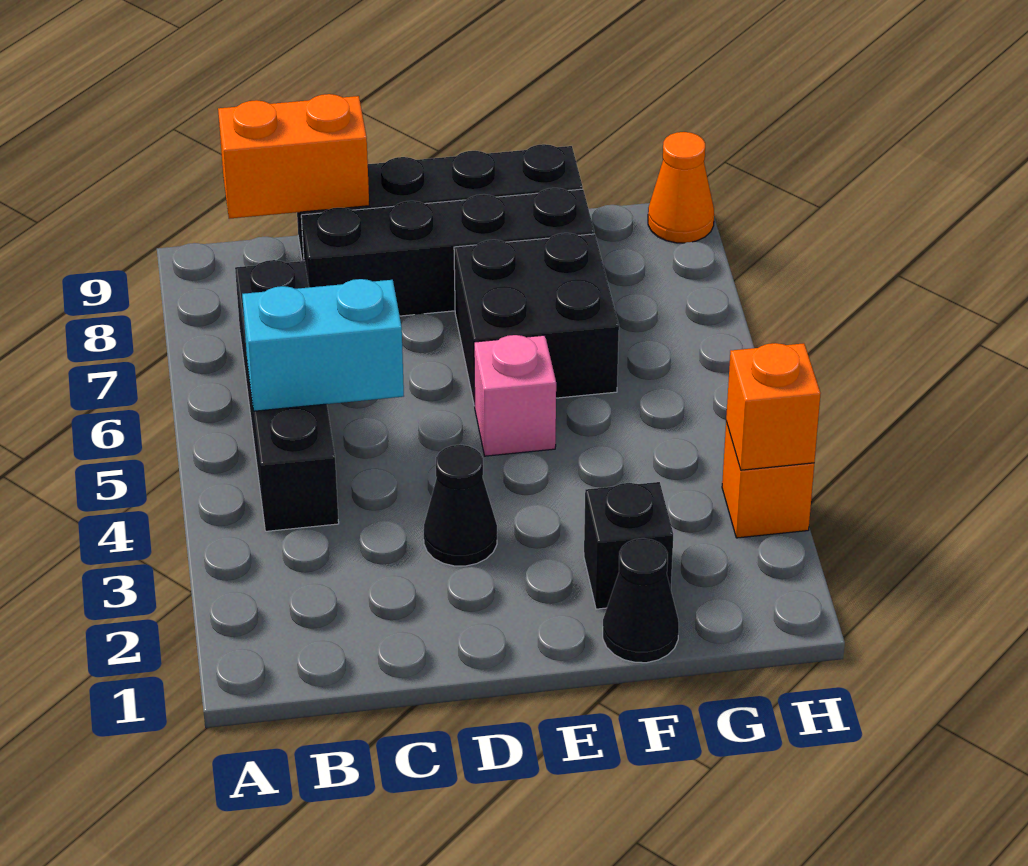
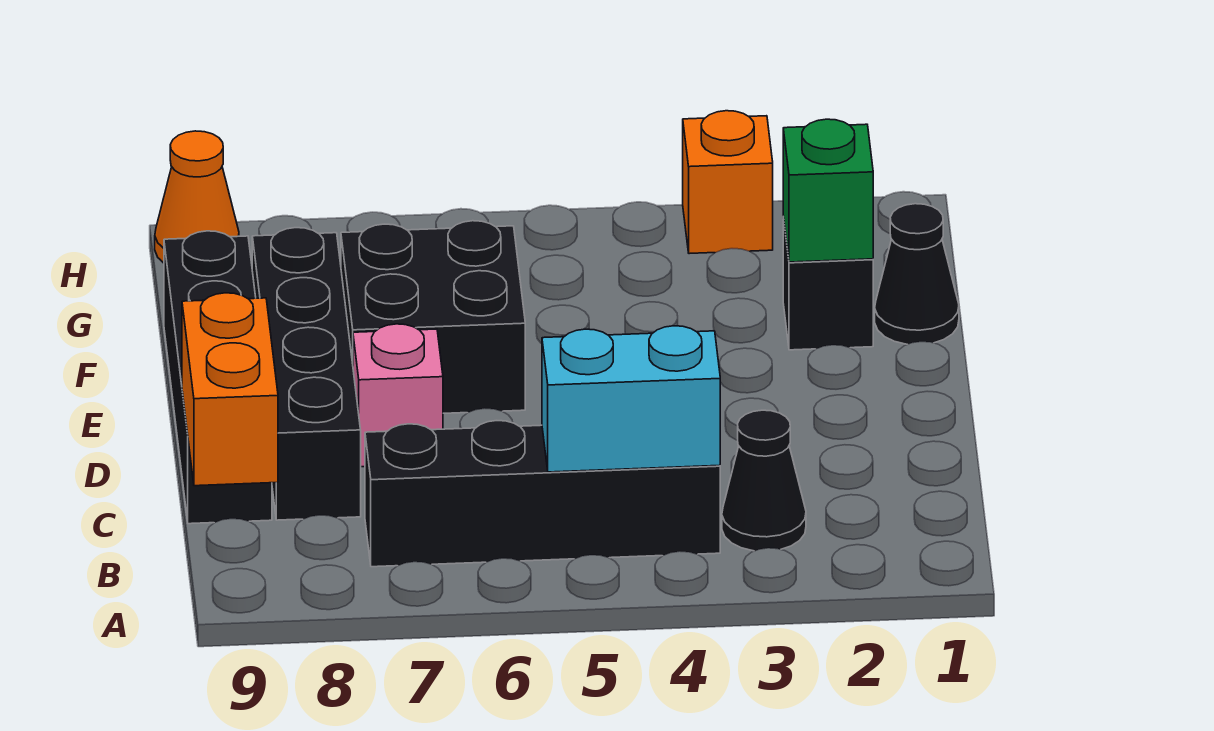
cyan 1x2 brick [242,279,404,411] -> cyan 1x2 brick turned to [542,326,720,472]
black 1x1 cone [424,445,497,566] -> black 1x1 cone moved to [722,410,806,551]
pink 1x1 brick [474,335,556,456] -> pink 1x1 brick moved to [353,324,443,467]
none -> green 1x1 brick [783,119,873,262]
orange 1x1 brick [726,343,821,470] -> none

